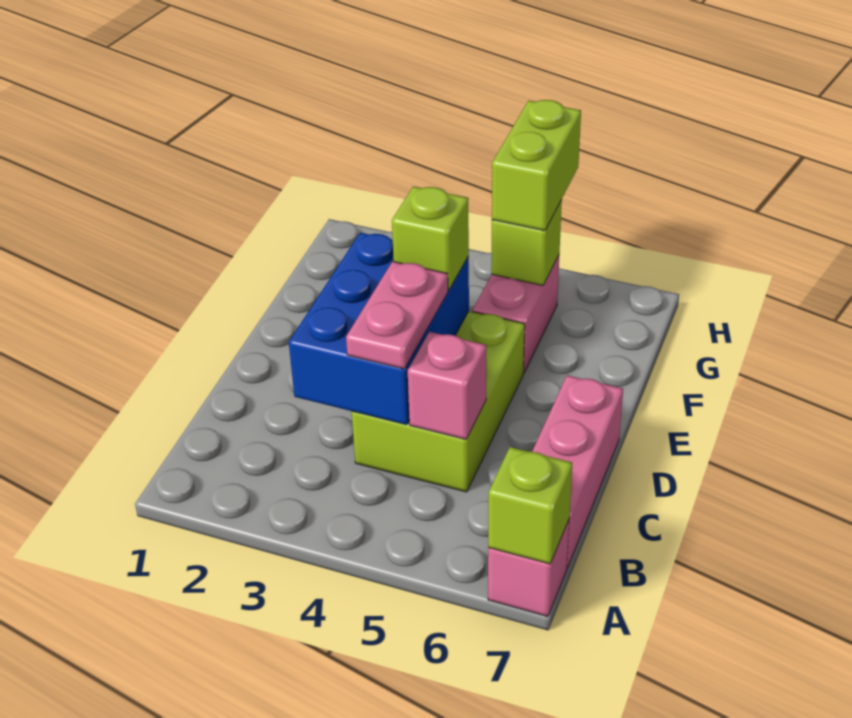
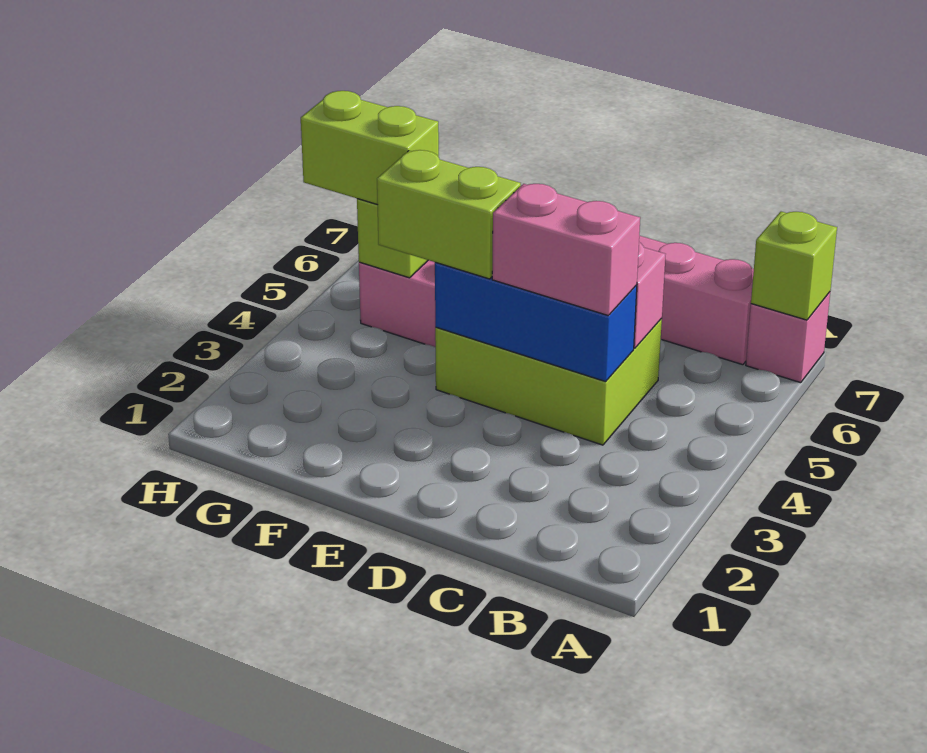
blue 2x3 brick [289,233,469,425] -> blue 1x3 brick [435,262,637,382]
pink 1x2 plate [346,261,448,369] -> pink 1x2 brick [492,184,640,315]
lime 1x1 brick [392,186,469,290] -> lime 1x2 brick [377,150,521,279]

